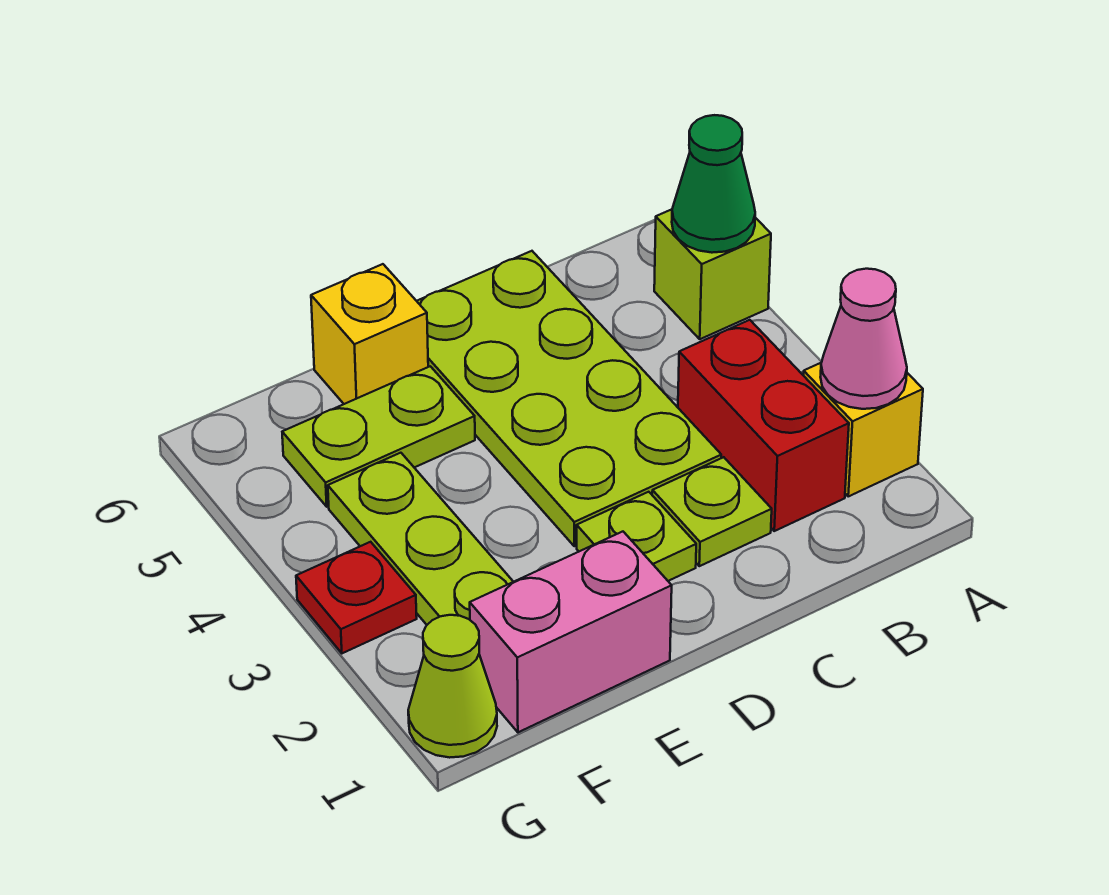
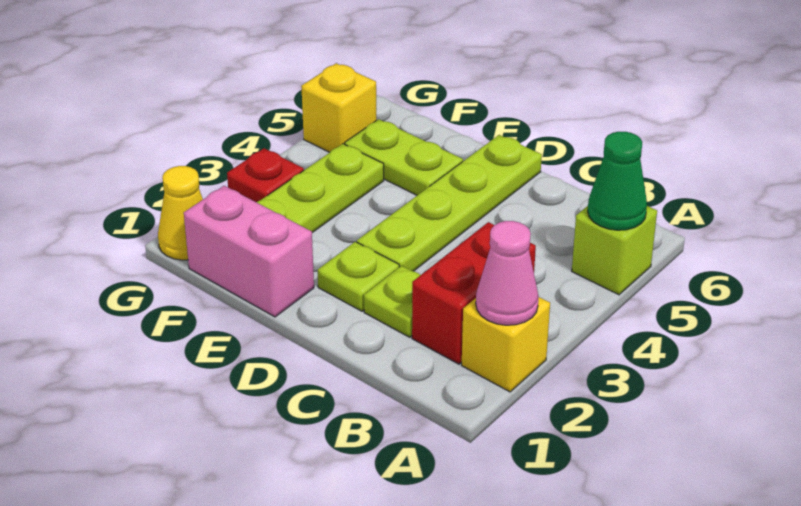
lime 2x4 plate [417,251,721,546] -> lime 1x4 plate [357,135,542,271]
yellow 1x1 brick [311,264,428,404] -> yellow 1x1 brick moved to [301,63,377,152]
lime 1x1 cone [408,615,497,758] -> yellow 1x1 cone [158,166,203,260]

